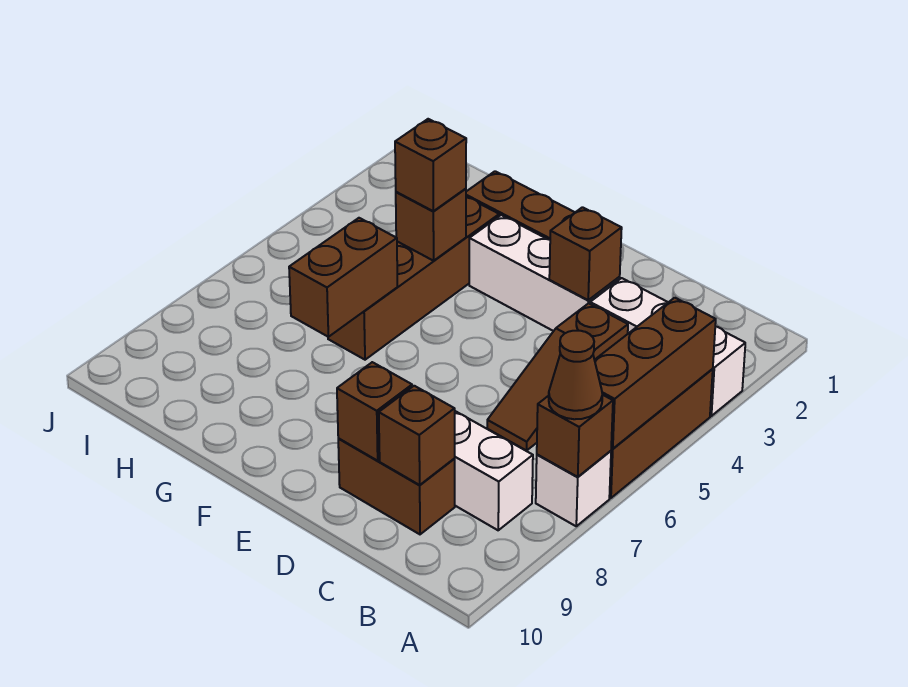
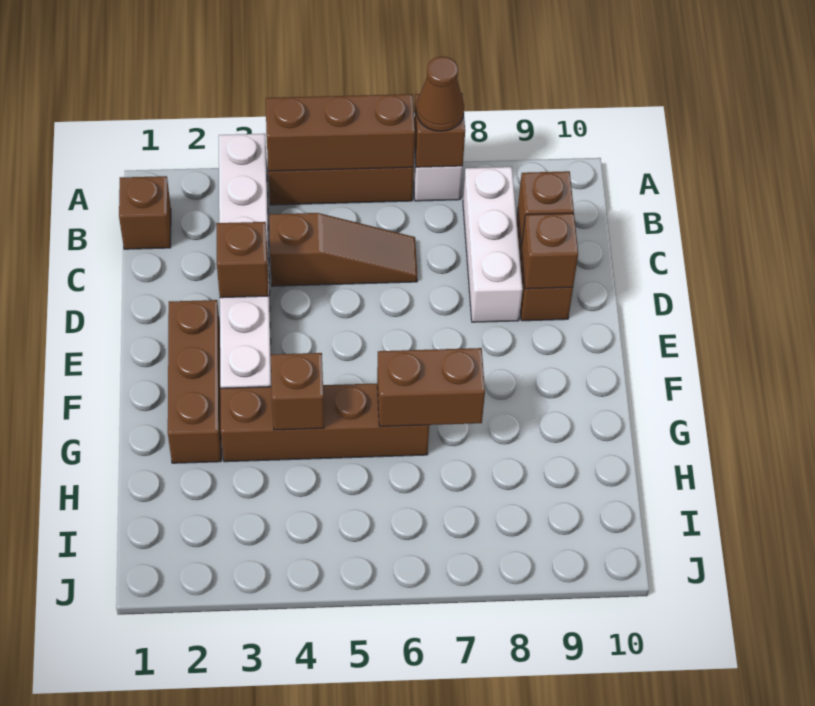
brown 1x1 brick [395,119,466,211] -> brown 1x1 brick moved to [119,176,171,249]

